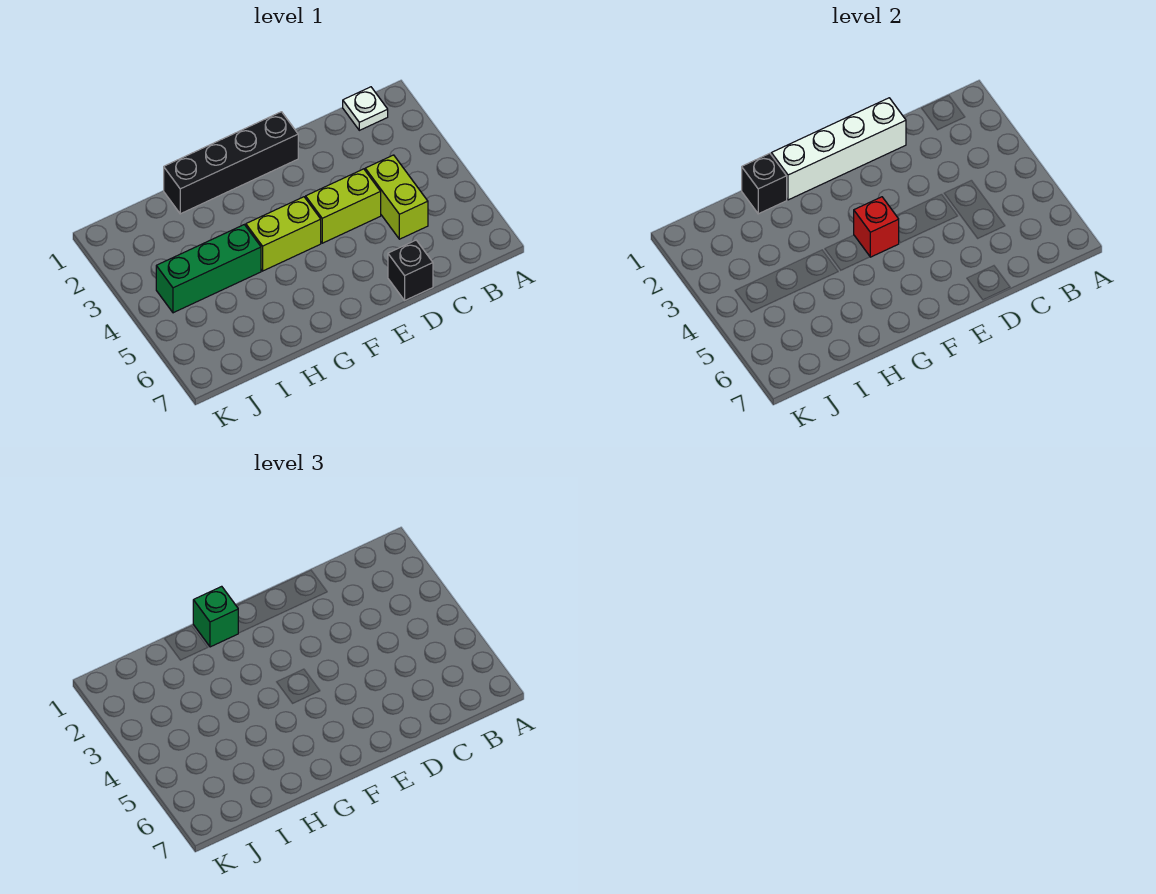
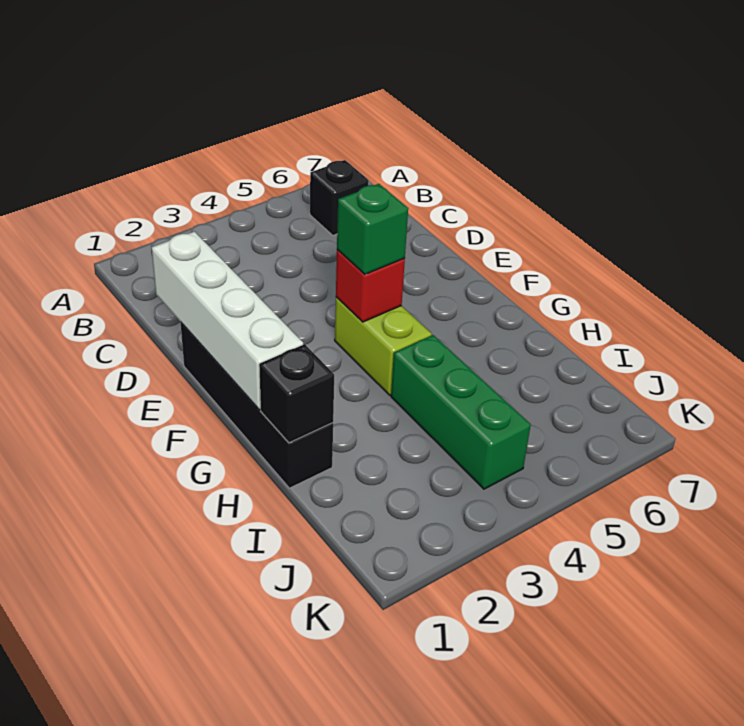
white 1x1 plate [343,87,388,130] -> none
lime 1x2 brick [365,155,428,239] -> none
lime 1x2 brick [306,169,381,243] -> none
black 1x1 brick [388,240,433,300] -> black 1x1 brick moved to [310,160,369,235]
green 1x1 brick [193,586,238,647] -> green 1x1 brick moved to [337,184,408,274]

